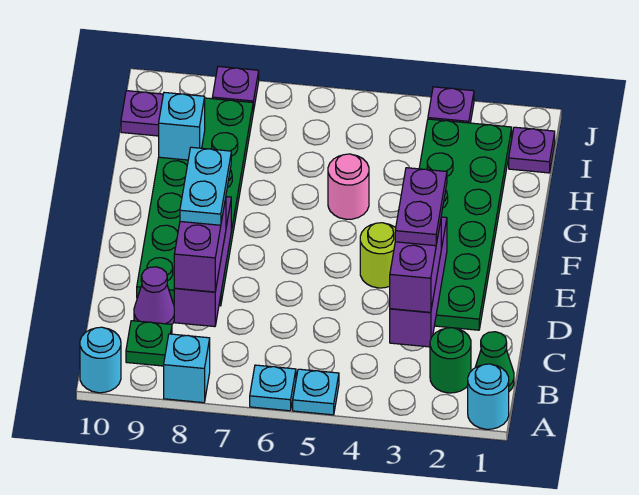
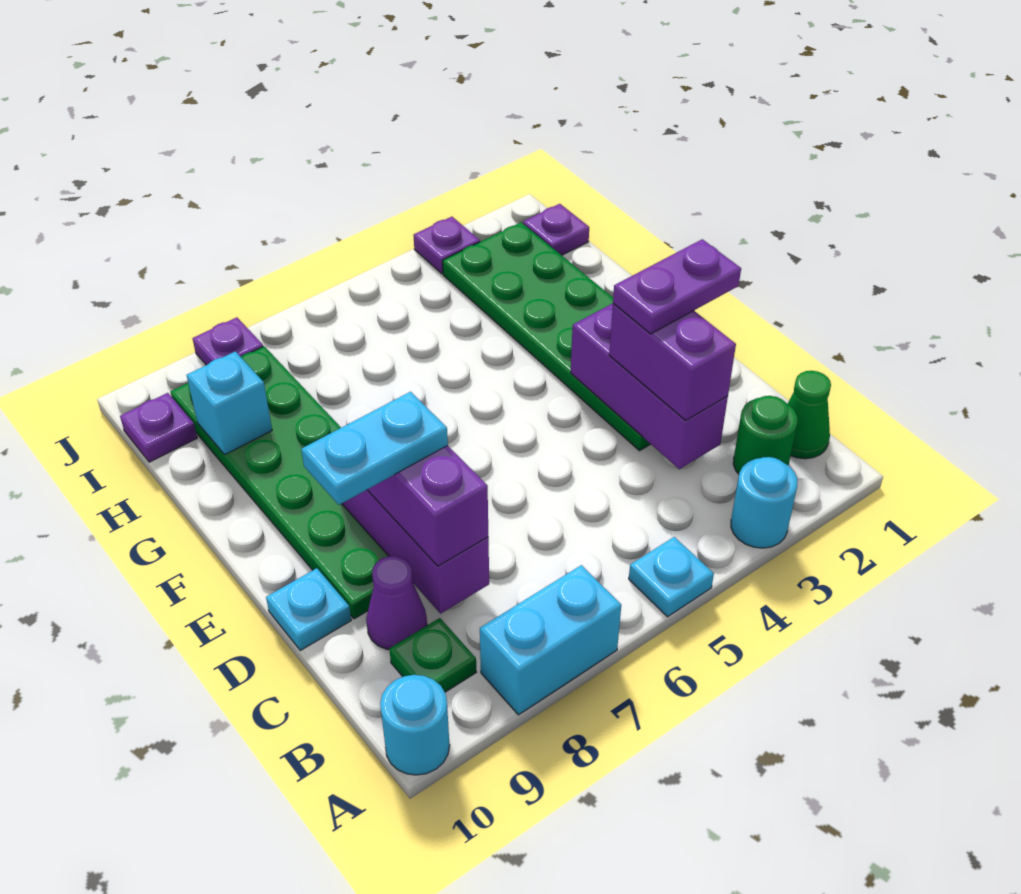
cyan 1x1 round brick [468,364,509,429] -> cyan 1x1 round brick moved to [731,457,797,548]
cyan 1x1 plate [250,365,296,411] -> cyan 1x1 plate moved to [266,568,351,650]
cyan 1x1 brick [164,334,210,403] -> cyan 1x2 brick [480,565,621,715]
purple 1x2 plate [395,168,447,246] -> purple 1x2 plate turned to [613,239,741,334]
cyan 1x2 plate [180,147,231,225] -> cyan 1x2 plate turned to [301,392,448,505]
lime 1x1 round brick [360,223,396,288] -> none
pink 1x1 round brick [328,154,369,219] -> none

